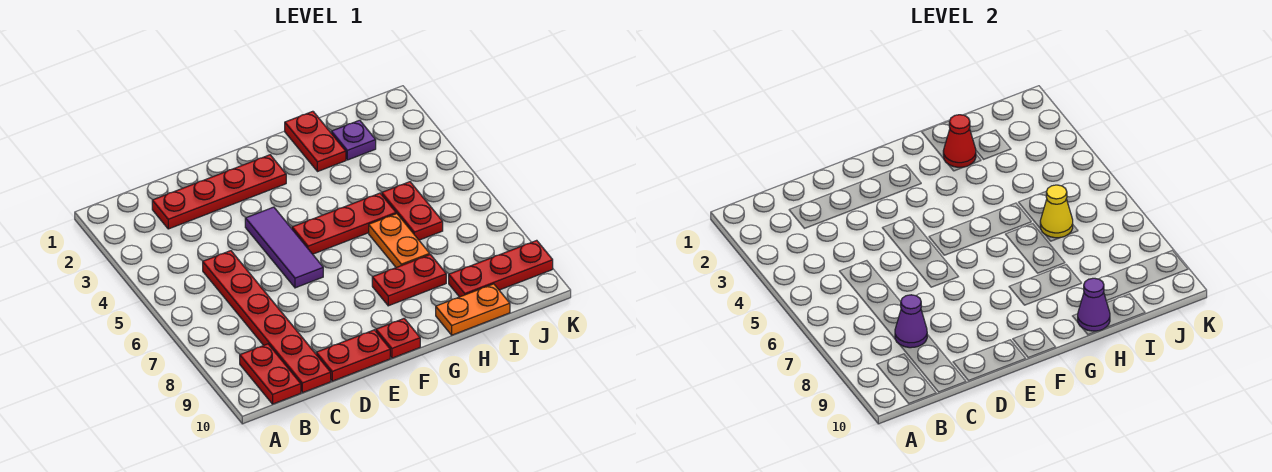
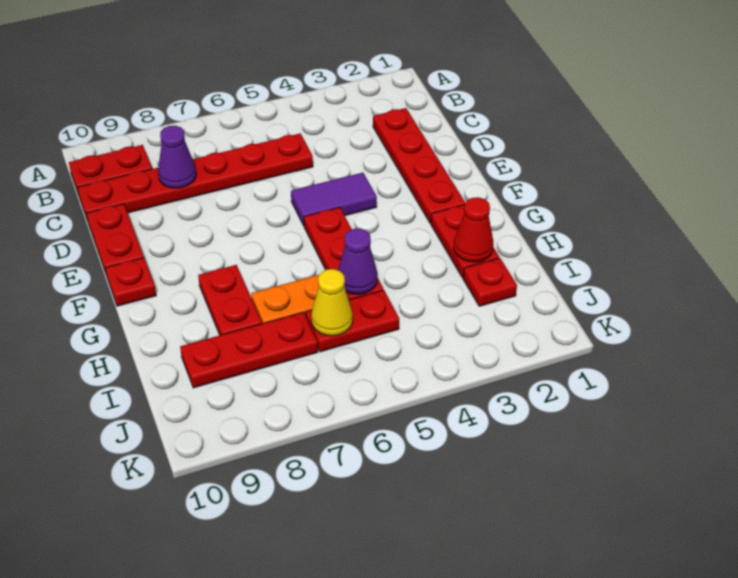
purple 1x3 tile [245,207,323,288] -> purple 1x2 tile [291,173,377,226]
red 1x2 plate [285,111,346,172] -> red 1x2 plate turned to [431,205,499,278]
orange 1x2 plate [436,284,510,335] -> none
purple 1x1 cone [1078,278,1110,331] -> purple 1x1 cone moved to [338,229,378,294]
purple 1x1 plate [331,120,376,160] -> red 1x1 plate [463,258,517,306]
red 1x3 plate [449,240,553,297] -> red 1x3 plate turned to [180,312,318,388]

